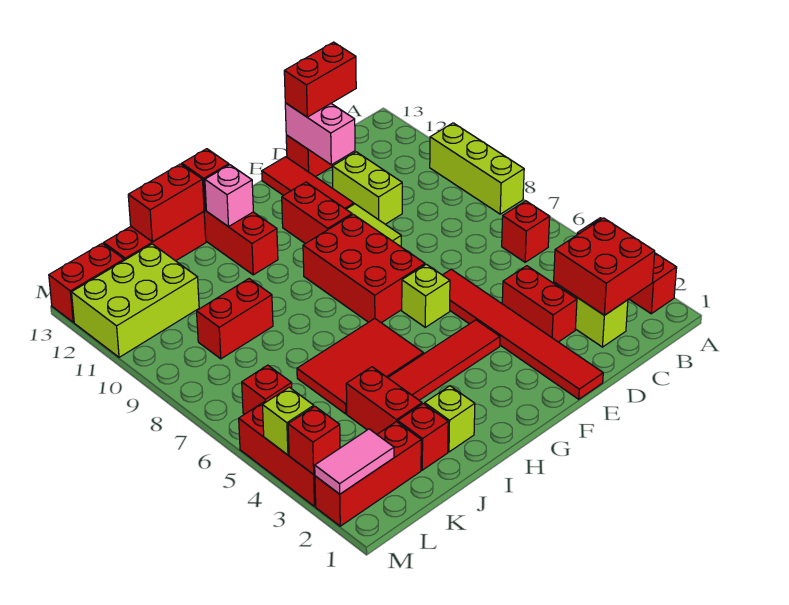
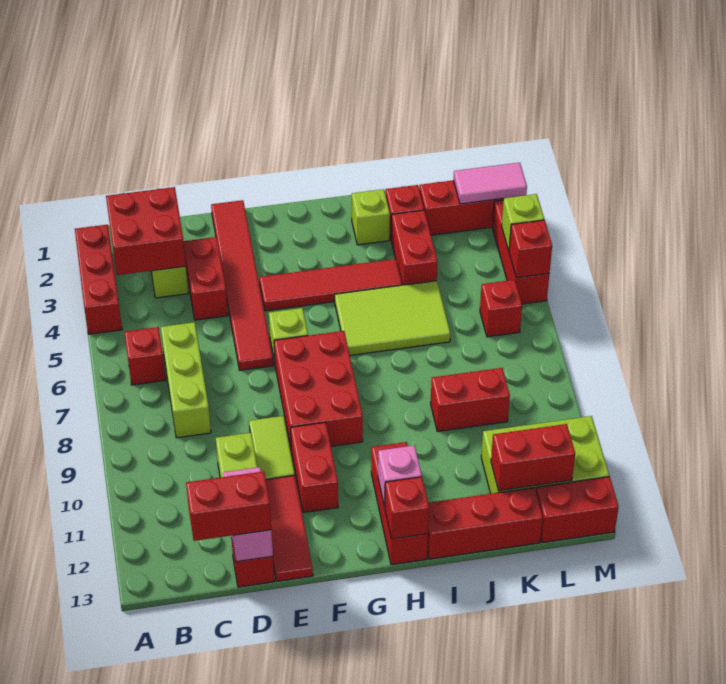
lime 1x3 brick [430,123,524,214] -> lime 1x3 brick moved to [161,322,211,438]
red 2x3 tile [297,319,423,414] -> lime 2x3 tile [335,281,450,355]
red 1x2 brick [128,164,204,242] -> red 1x2 brick moved to [491,424,575,491]
red 1x1 brick [288,407,340,474] -> red 1x1 brick moved to [509,220,552,278]

